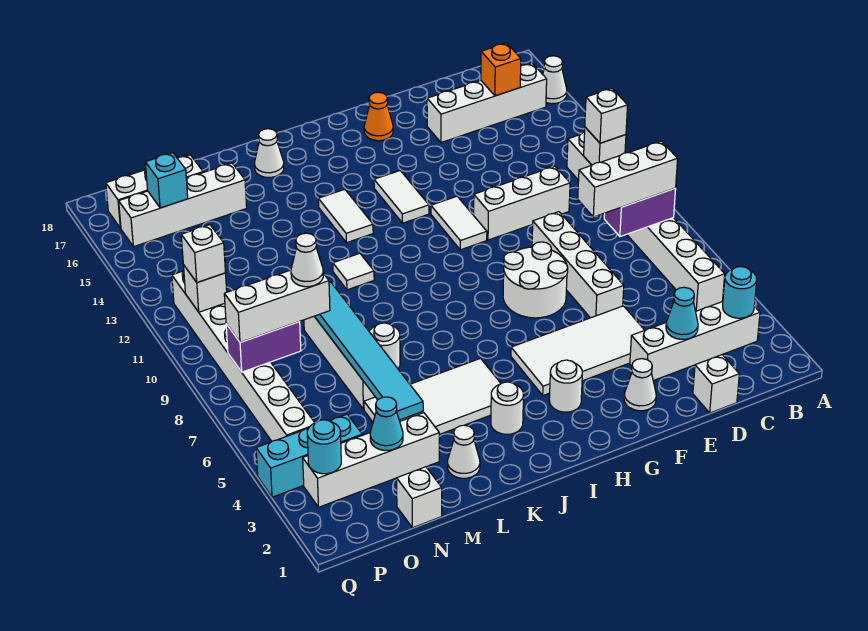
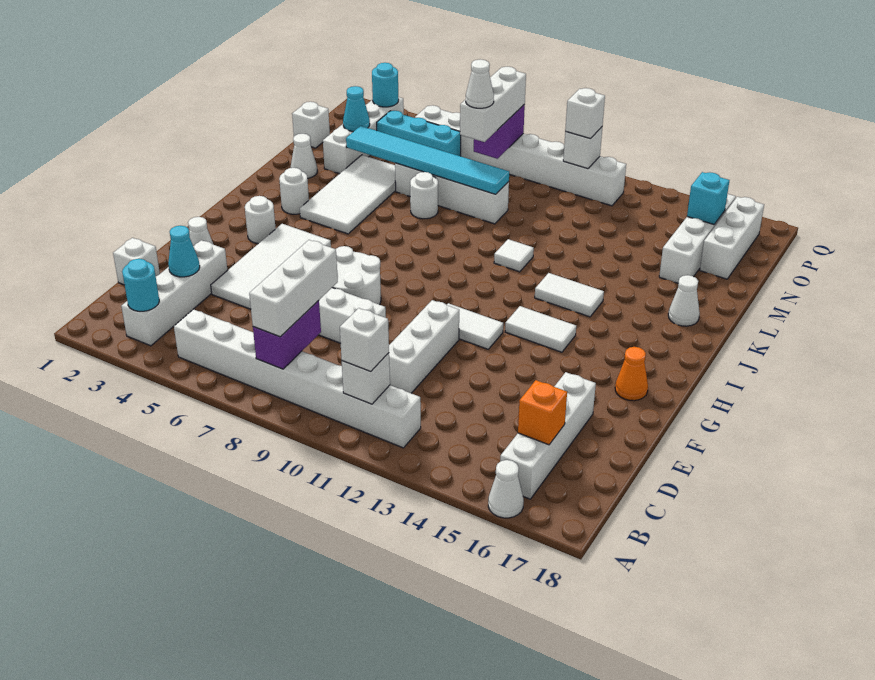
cyan 1x3 brick [256,414,362,497] -> cyan 1x3 brick turned to [377,111,461,156]

